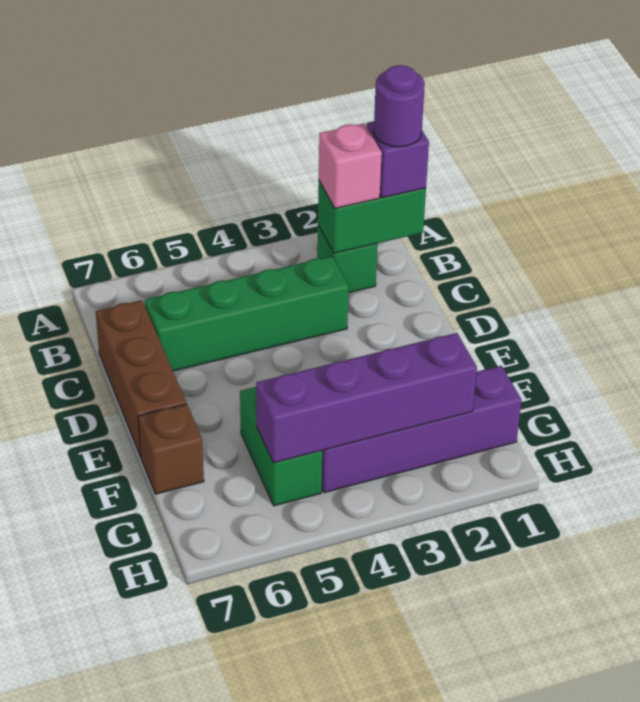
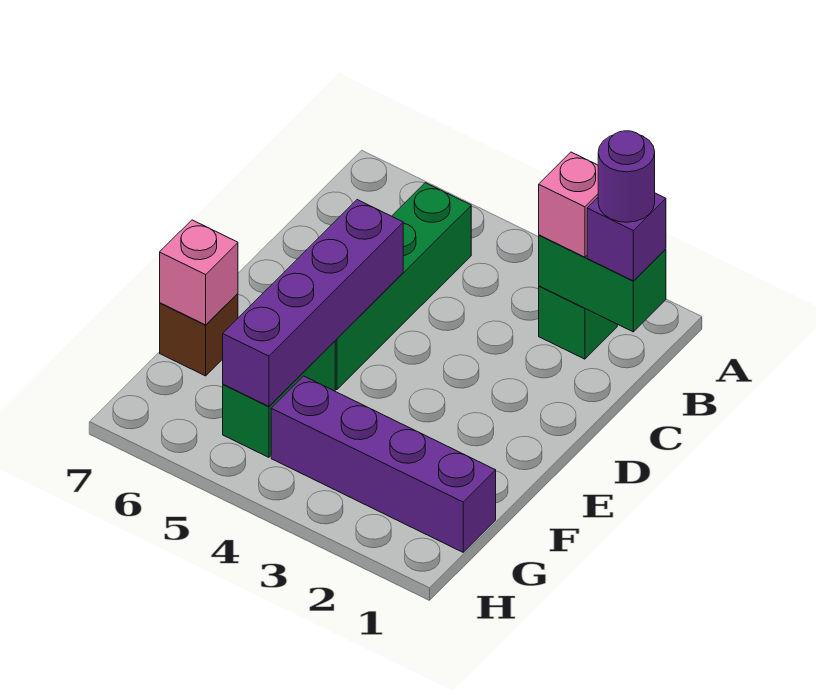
green 1x4 brick [145,256,349,371] -> green 1x4 brick turned to [335,183,471,390]
brown 1x3 brick [96,300,186,457] -> none
none -> pink 1x1 brick [160,220,238,325]
purple 1x4 brick [256,333,477,463] -> purple 1x4 brick turned to [223,200,403,406]

